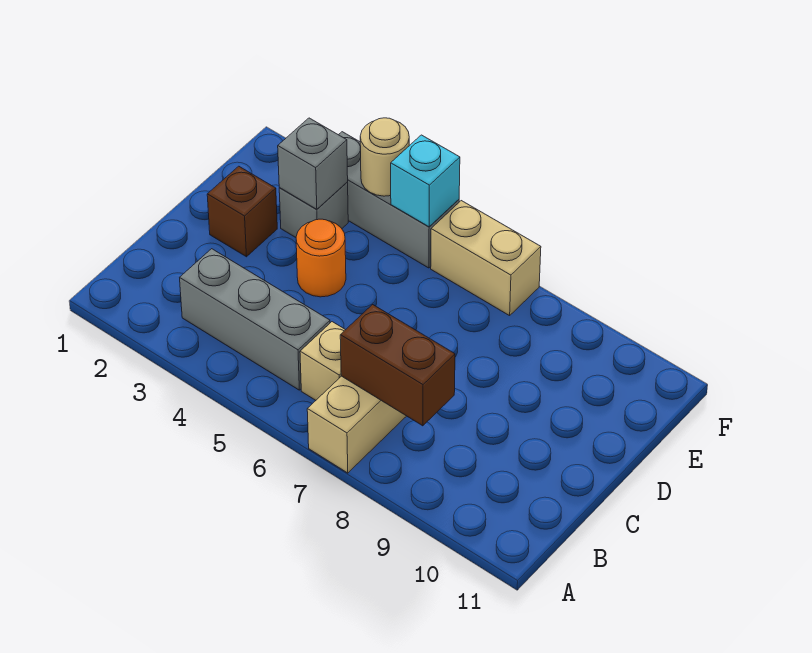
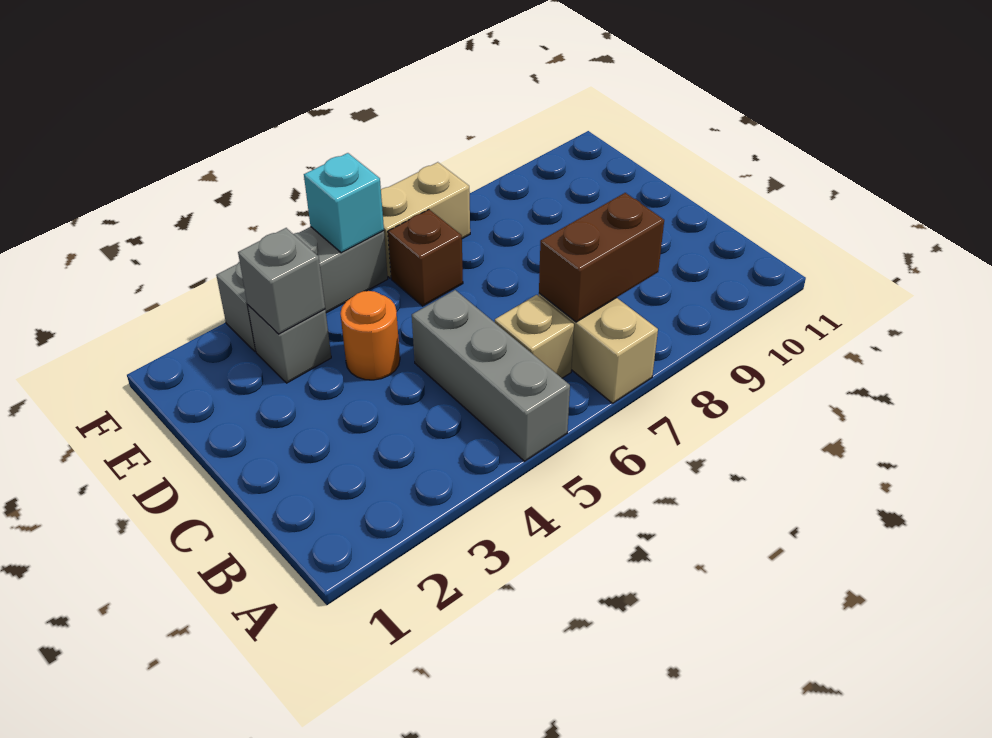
grey 1x3 brick [180,249,330,390] -> grey 1x3 brick turned to [412,290,570,461]
brown 1x1 brick [207,166,277,257] -> brown 1x1 brick moved to [388,210,463,306]
tan 1x1 round brick [360,118,409,196] -> none

